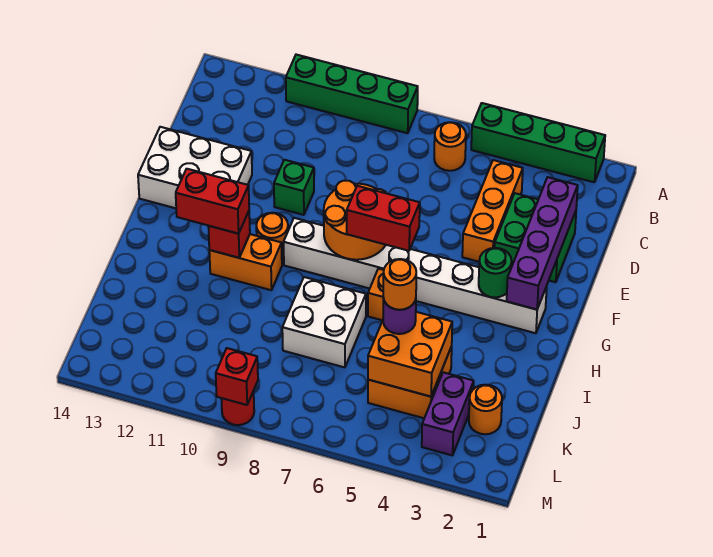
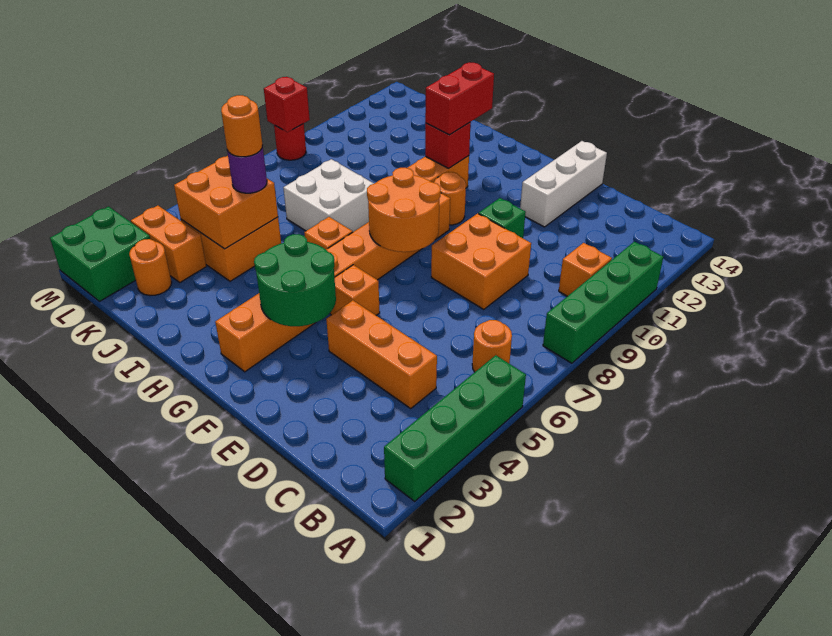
none -> orange 1x1 brick [559,243,612,296]
green 2x2 brick [495,193,576,282] -> green 2x2 brick moved to [50,207,150,301]
purple 1x4 brick [507,177,578,310] -> none
none -> orange 2x2 brick [431,213,531,309]
white 2x3 brick [138,127,252,208] -> white 1x3 brick [520,141,607,227]
none -> orange 1x1 brick [330,265,380,315]
white 1x8 brick [284,218,547,333] -> orange 1x8 brick [215,193,450,372]
green 1x1 round brick [479,248,512,298] -> green 2x2 round brick [254,234,336,326]
red 1x2 brick [347,186,420,251] -> none
purple 1x2 brick [422,372,474,455] -> orange 1x2 brick [131,205,206,282]

